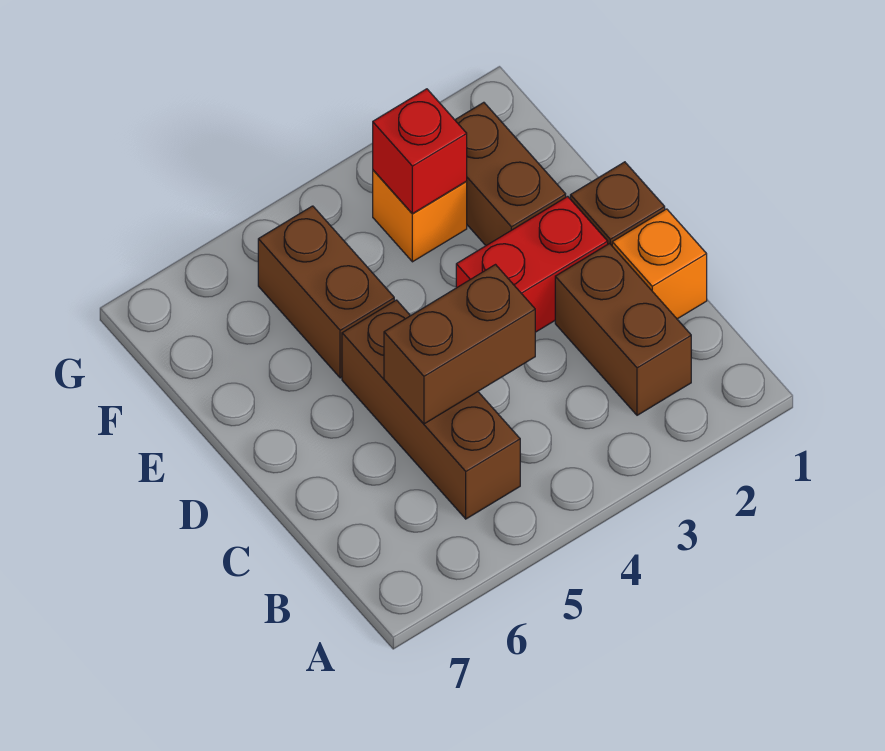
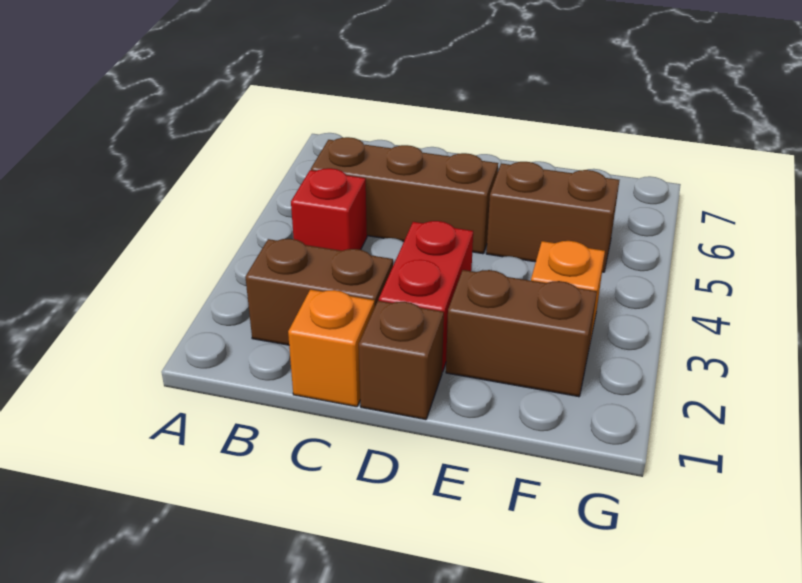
brown 1x2 brick [384,265,535,424] -> none
red 1x1 brick [373,89,467,214] -> red 1x1 brick moved to [291,168,367,251]

